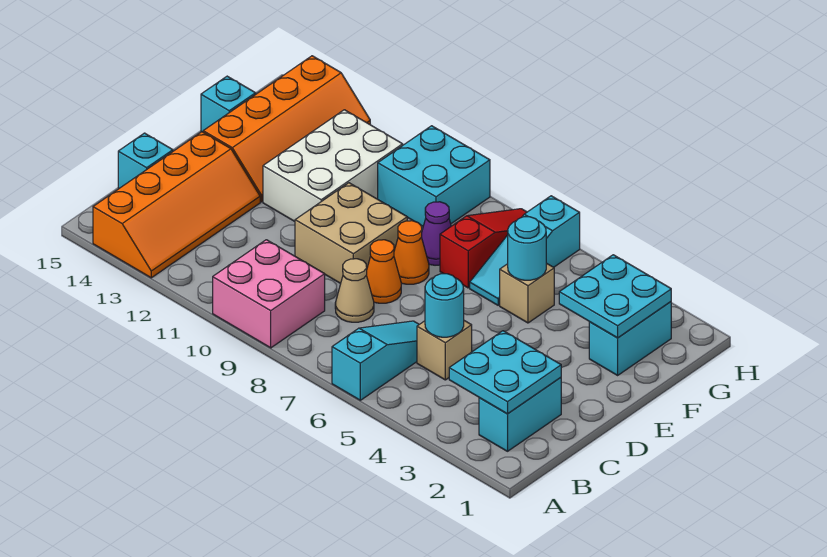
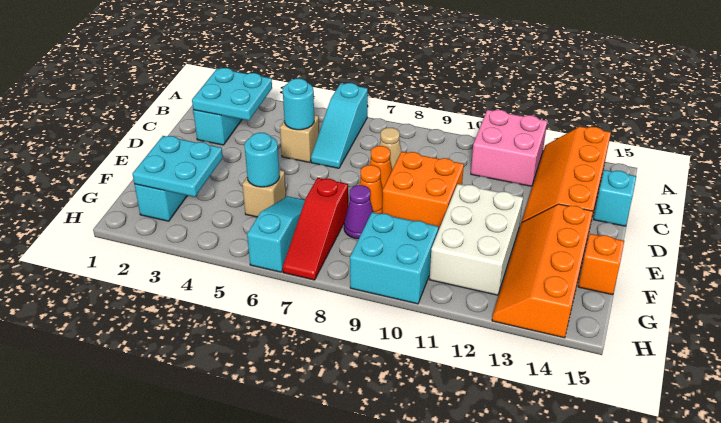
pink 2x2 brick [213,240,325,348] -> pink 2x2 brick moved to [471,110,547,186]
tan 2x2 brick [295,183,407,284] -> orange 2x2 brick [382,152,464,231]
cyan 1x1 brick [201,76,256,132] -> orange 1x1 brick [578,234,624,295]

